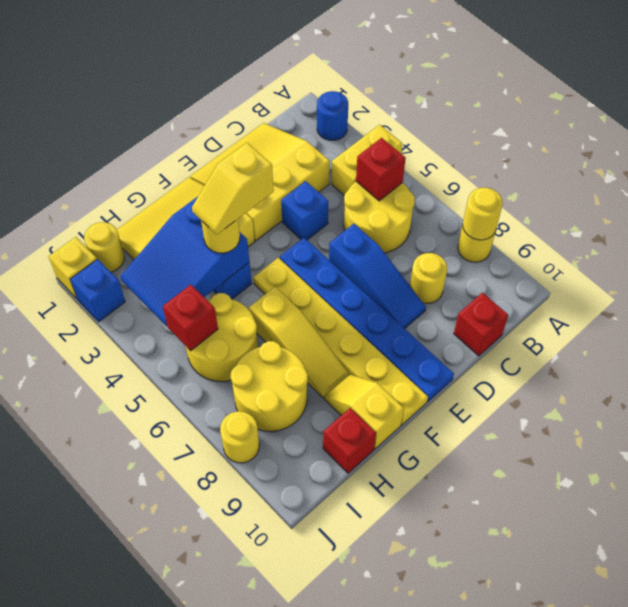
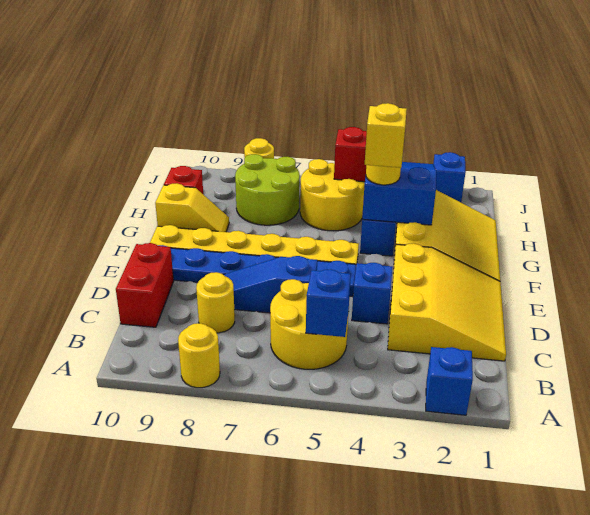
blue 1x1 round brick [317,91,348,140] -> blue 1x1 brick [426,347,473,415]
yellow 1x2 brick [332,125,402,195] -> none
yellow 1x1 round brick [463,188,503,240] -> none
red 1x1 brick [356,138,406,201] -> blue 1x1 brick [306,269,351,337]
red 1x1 brick [454,293,508,356] -> red 1x2 brick [116,243,174,327]
yellow 1x3 slope [249,287,349,398] -> none
yellow 2x2 round brick [231,341,308,431] -> lime 2x2 round brick [235,154,300,225]
yellow 1x1 round brick [84,222,124,272] -> none
yellow 1x1 brick [48,237,97,299] -> none

